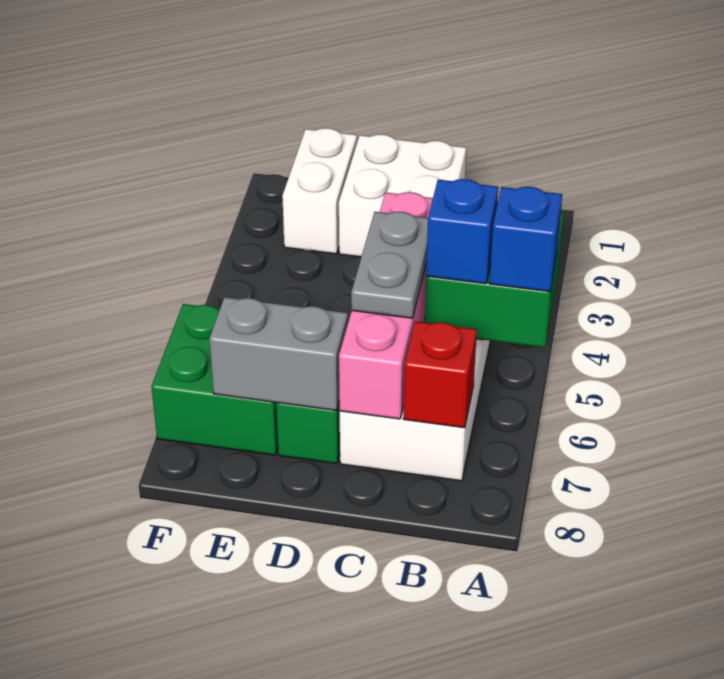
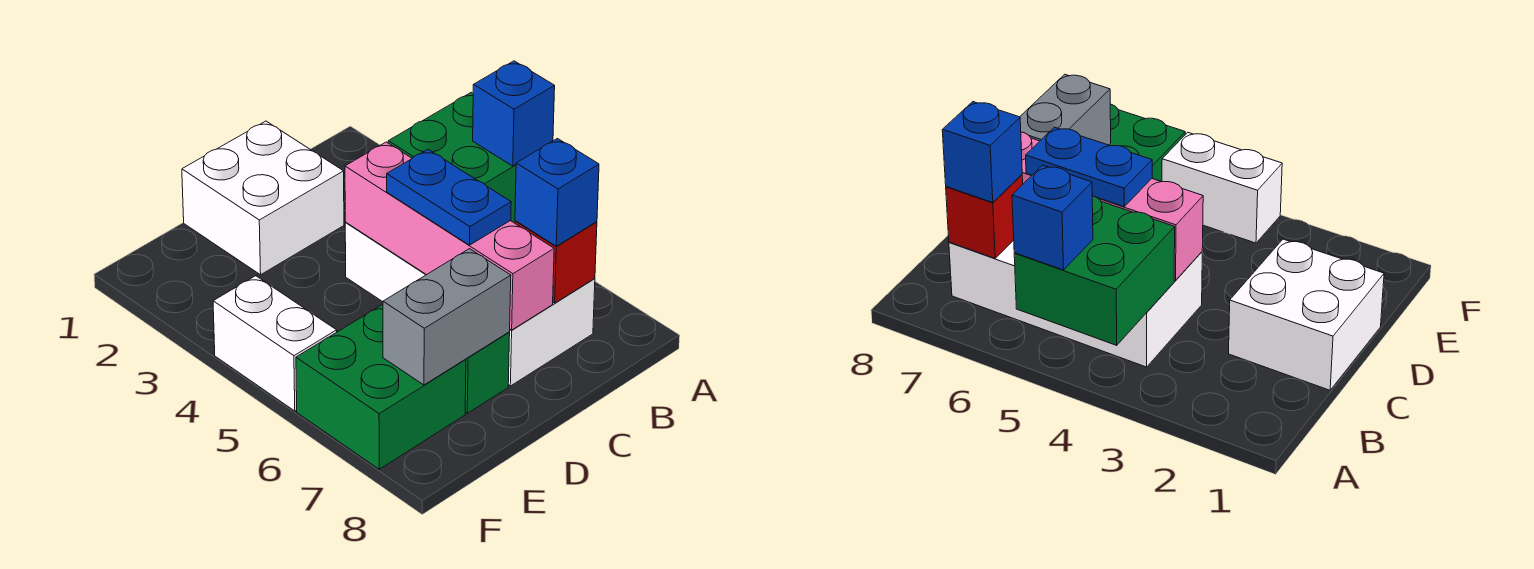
blue 1x1 brick [426,179,498,284] -> blue 1x1 brick moved to [515,139,599,246]
grey 1x2 plate [351,212,428,318] -> blue 1x2 plate [387,150,511,245]
white 1x2 brick [282,128,357,254] -> white 1x2 brick moved to [213,276,337,411]

